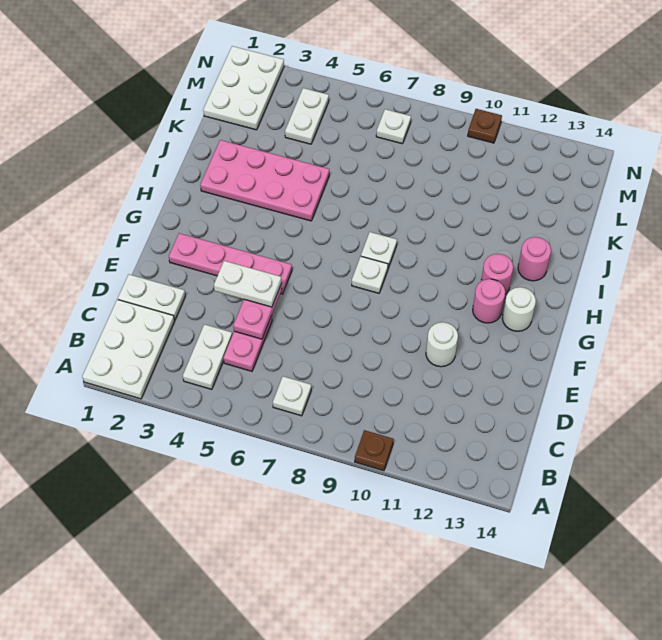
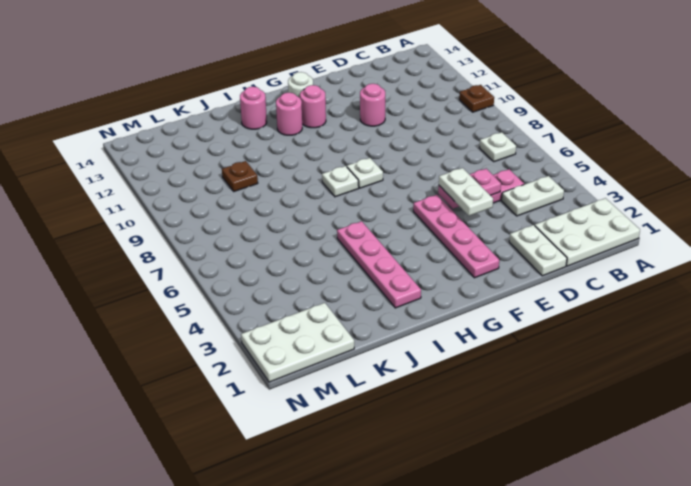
white 1x1 round brick [426,322,458,367] -> pink 1x1 round brick [360,84,385,126]
pink 2x4 plate [200,140,329,221] -> pink 1x4 plate [337,221,421,308]
white 1x2 plate [285,88,329,144] -> none
white 1x1 plate [376,109,411,144] -> none
brown 1x1 plate [468,109,502,143] -> brown 1x1 plate moved to [222,161,258,191]

